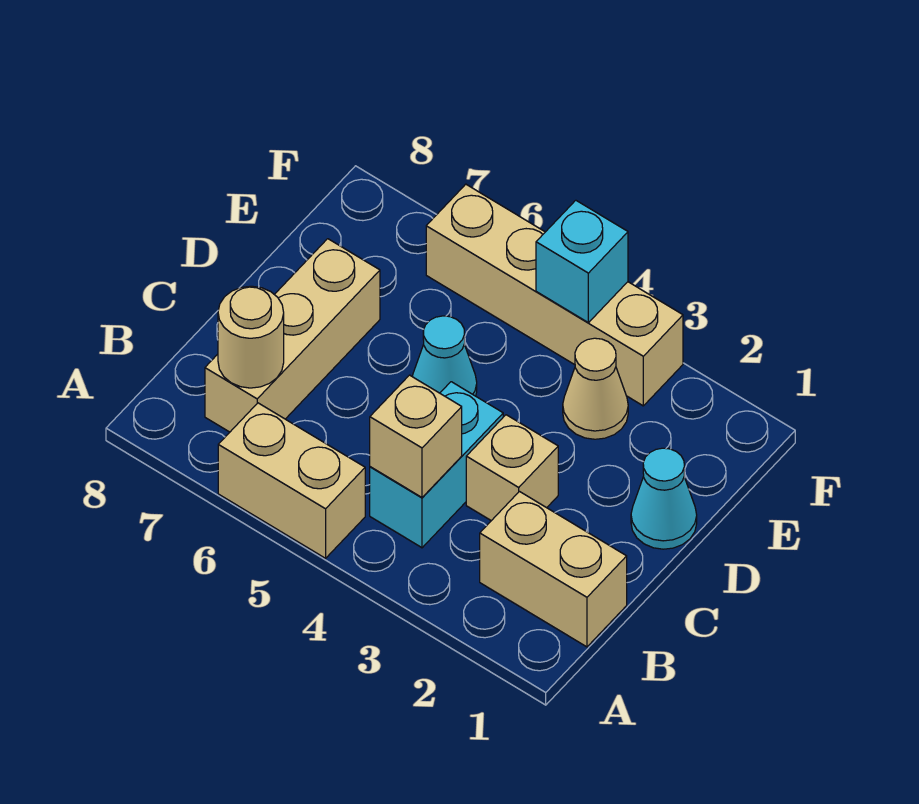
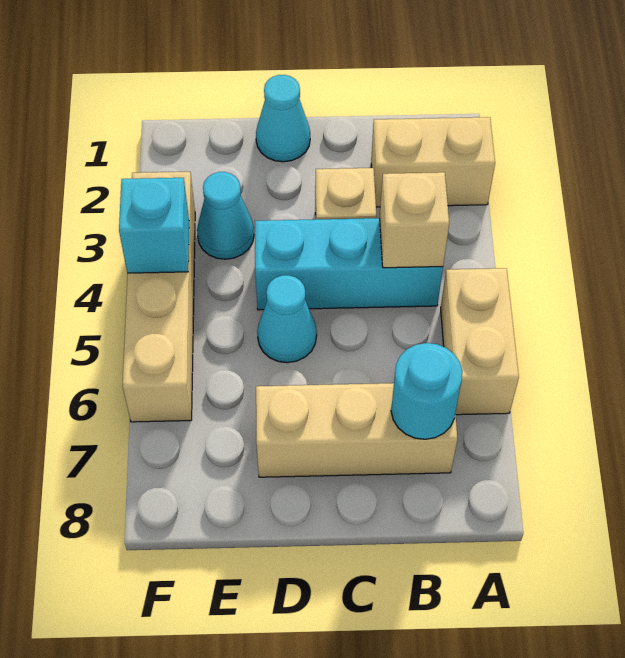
tan 1x2 brick [480,492,627,647] -> tan 1x2 brick turned to [371,117,495,207]
cyan 1x2 brick [370,382,503,548] -> cyan 1x3 brick [255,218,443,310]
tan 1x1 round brick [218,286,284,388] -> cyan 1x1 round brick [391,343,462,439]
tan 1x1 cone [563,338,628,439] -> cyan 1x1 cone [197,172,254,259]

